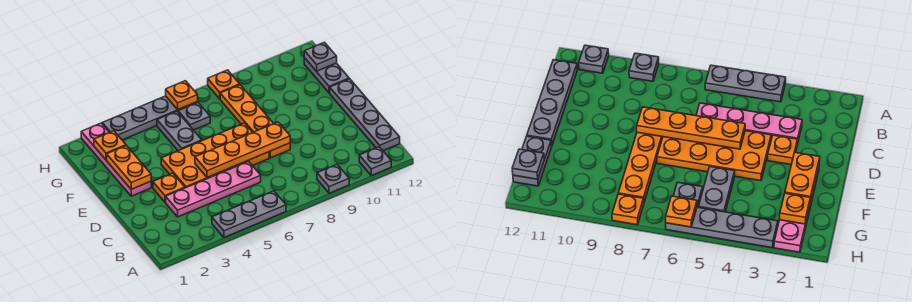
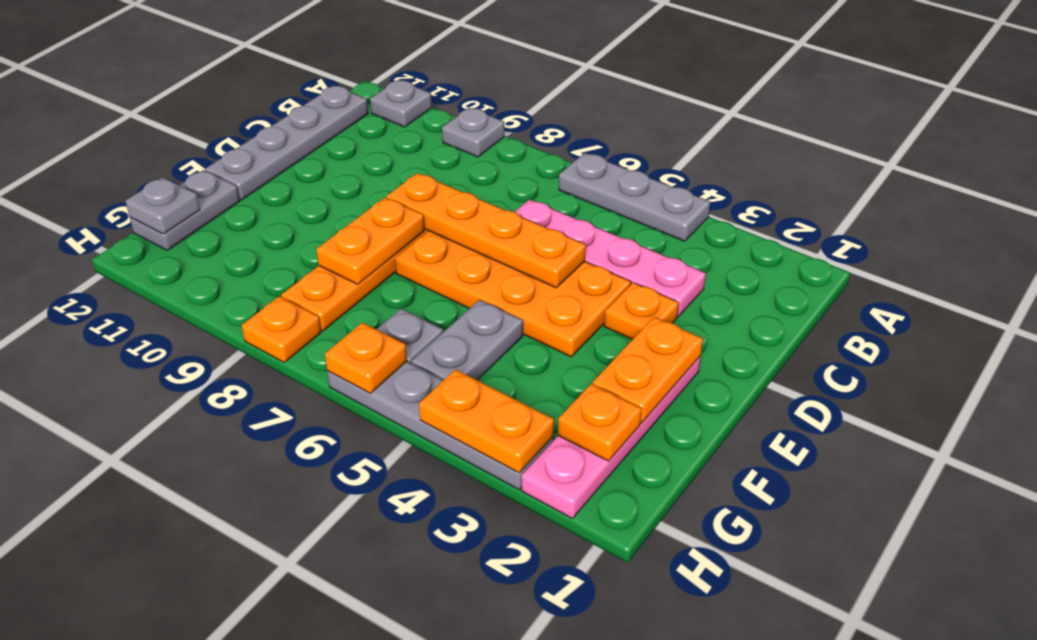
none -> orange 1x2 plate [316,198,425,284]
none -> orange 1x2 plate [419,370,554,473]

